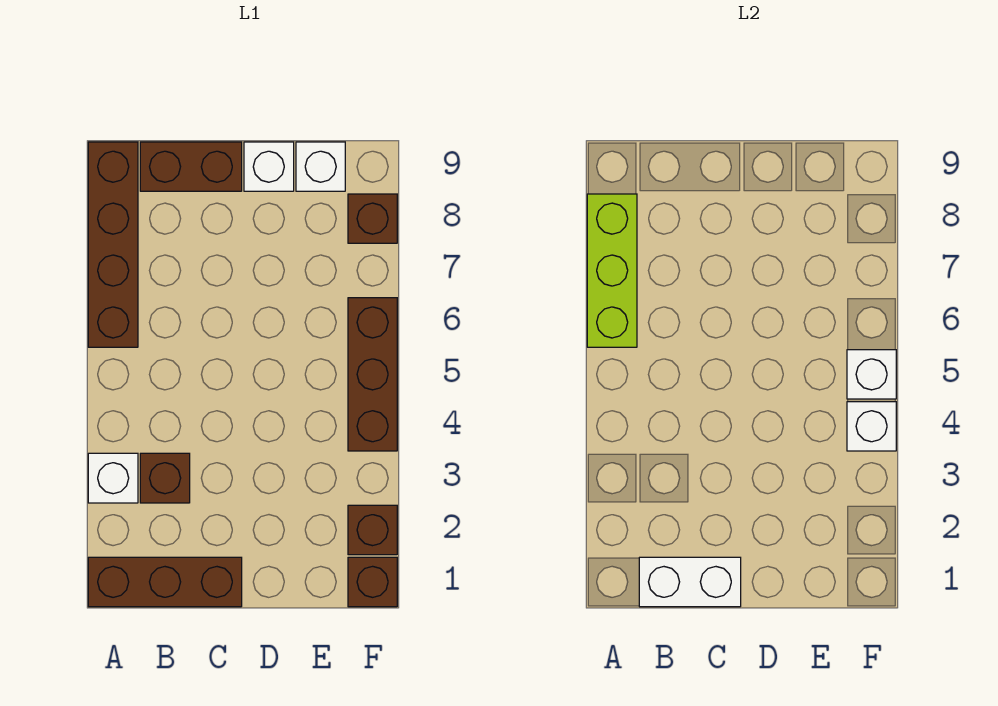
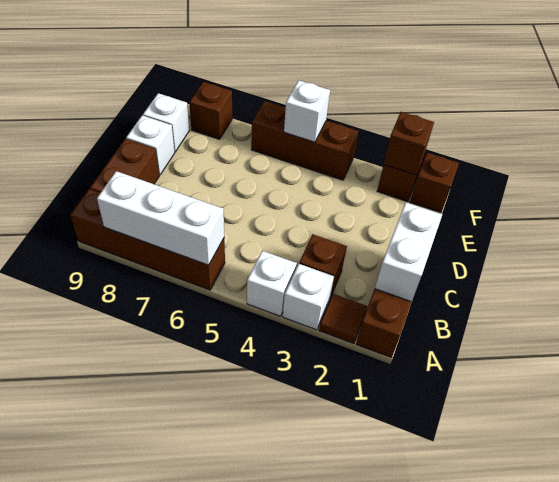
none -> brown 1x1 tile [319,294,368,344]
lime 1x3 brick [587,194,637,347] -> white 1x3 brick [97,171,224,265]
none -> brown 1x1 brick [384,112,434,175]
white 1x1 brick [847,402,896,451] -> white 1x1 brick moved to [247,251,297,316]

